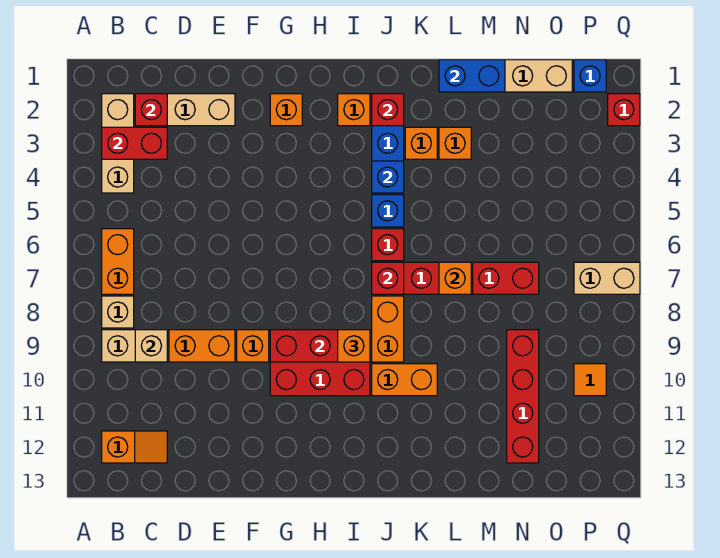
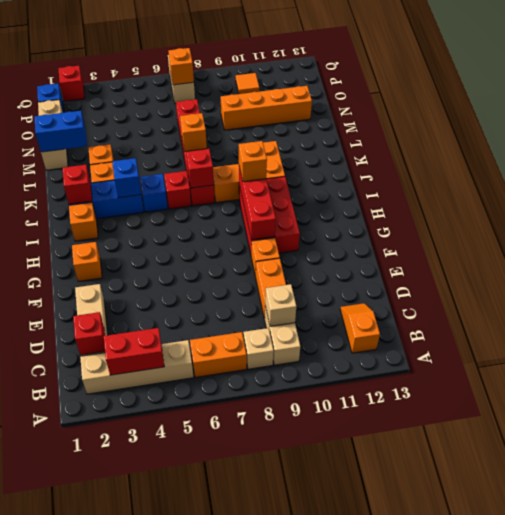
tan 1x3 brick [102,94,134,193] -> tan 1x4 brick [80,340,194,394]
red 1x2 brick [102,127,167,159] -> red 1x2 brick turned to [104,328,164,375]
blue 1x2 brick [439,60,505,92] -> blue 1x2 brick turned to [34,111,87,152]
red 1x4 brick [507,330,539,463] -> orange 1x4 brick [221,86,312,130]
none -> orange 1x1 brick [169,48,194,85]

